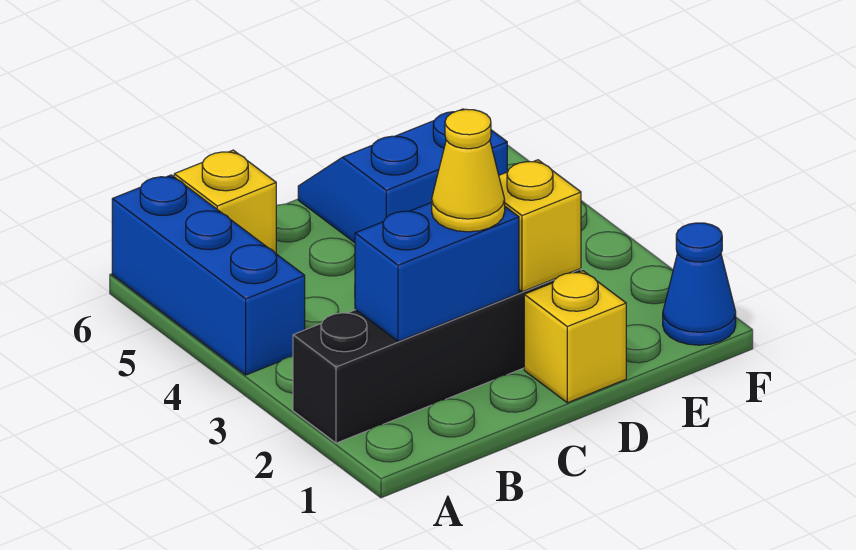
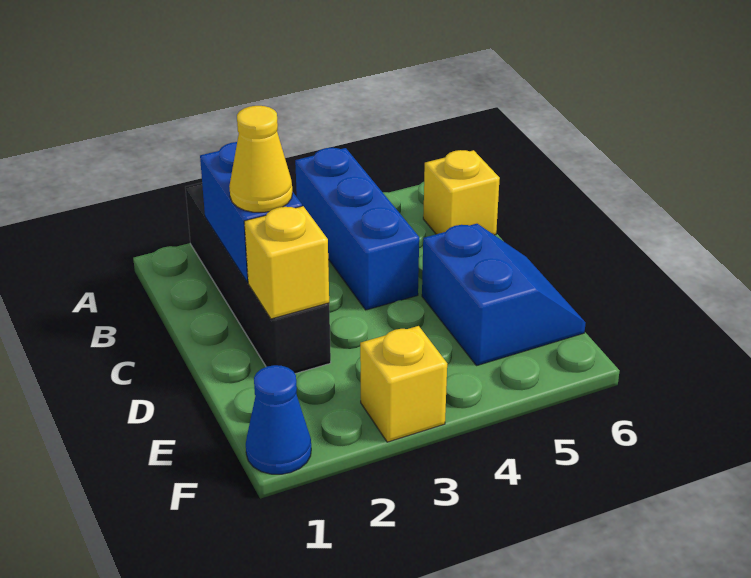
blue 1x3 brick [112,175,305,375] -> blue 1x3 brick turned to [295,148,419,310]
yellow 1x1 brick [524,271,626,403] -> yellow 1x1 brick moved to [360,326,447,442]

